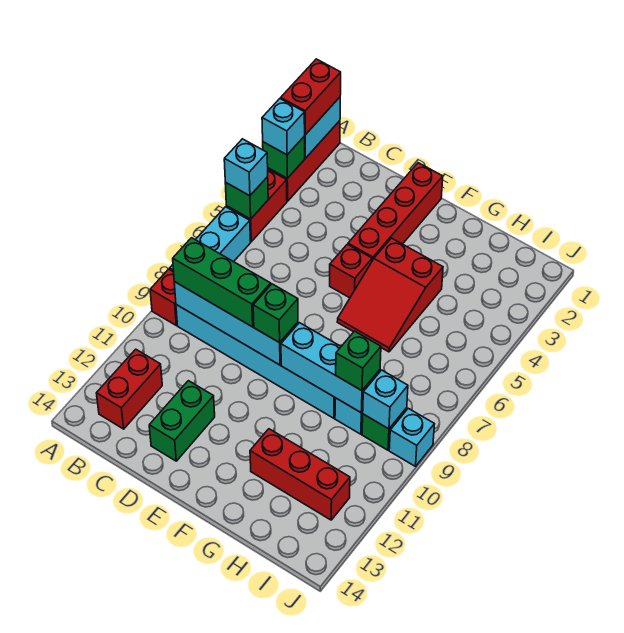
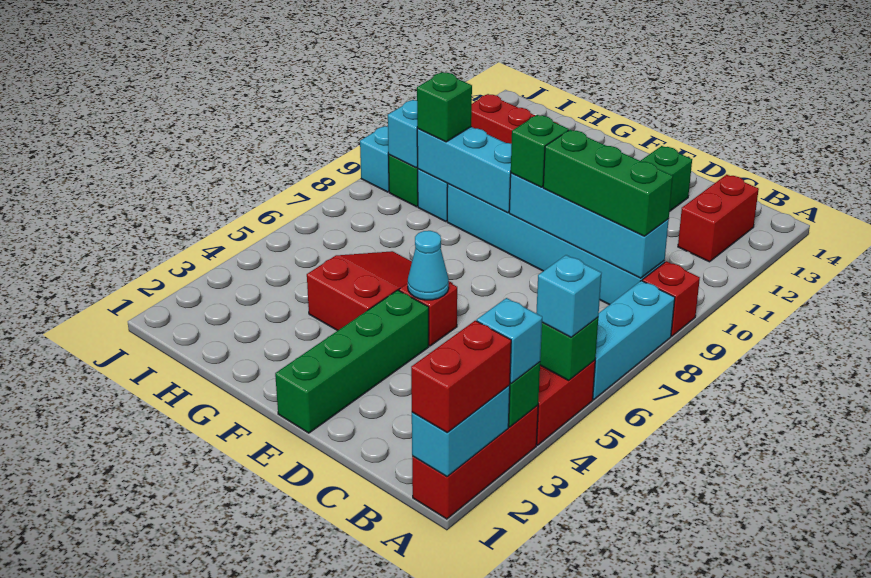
red 1x4 brick [348,163,443,261] -> green 1x4 brick [275,290,429,433]
none -> cyan 1x1 cone [408,231,449,300]

